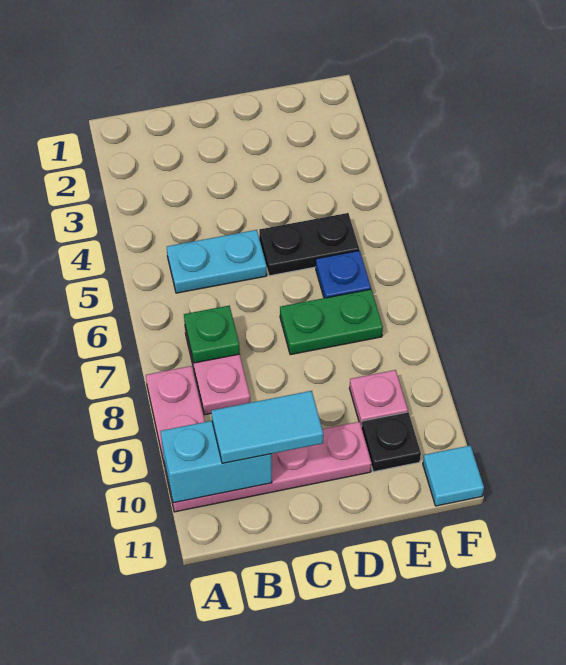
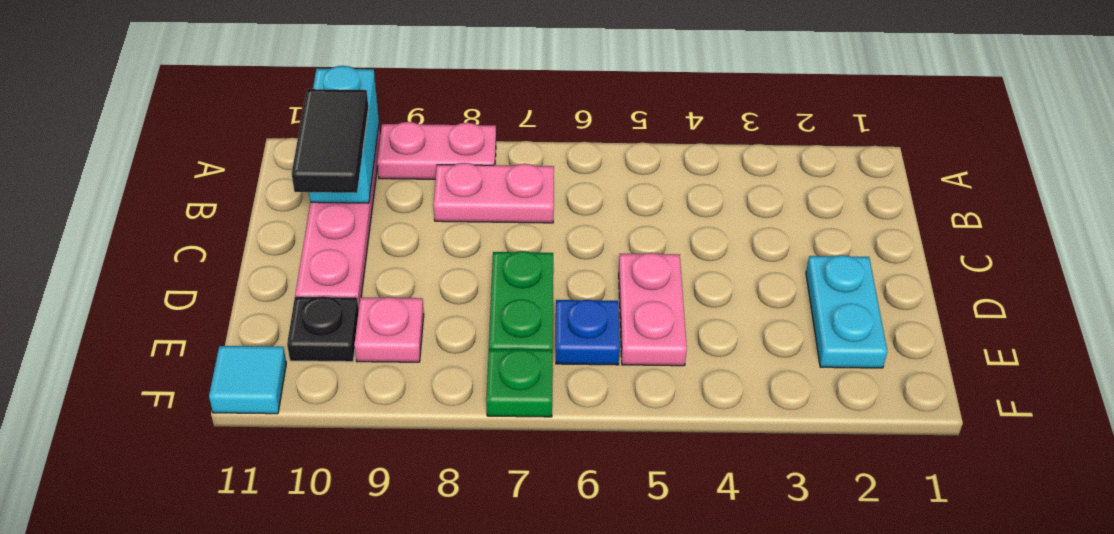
cyan 1x2 plate [167,230,267,293] -> cyan 1x2 plate moved to [806,255,887,368]
green 1x1 plate [184,306,240,363] -> green 1x1 plate moved to [486,349,553,417]
cyan 1x2 tile [211,391,323,463] -> black 1x2 tile [292,89,369,193]
black 1x2 plate [259,213,359,276] -> pink 1x2 plate [619,253,687,366]

